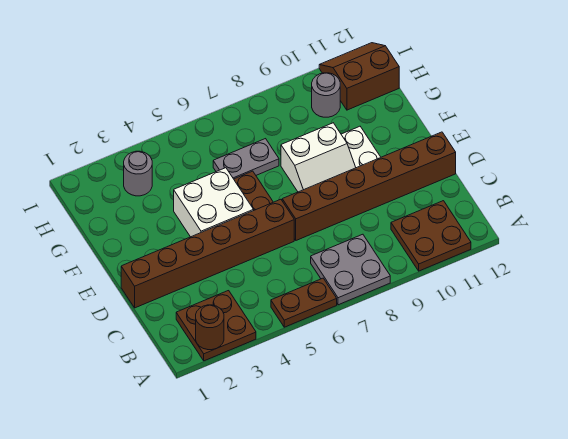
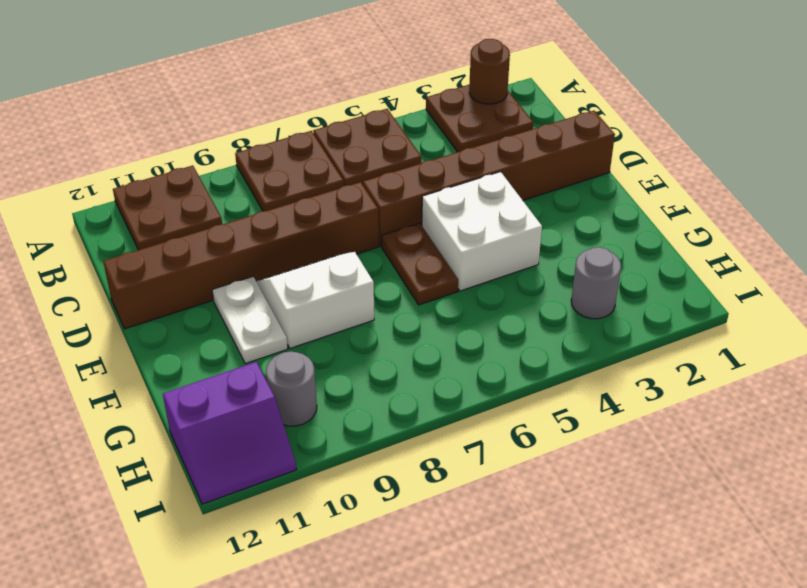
brown 1x2 plate [271,278,337,327] -> brown 2x2 plate [313,109,421,186]
grey 2x2 plate [311,234,390,305] -> brown 2x2 plate [235,131,344,211]
grey 1x2 plate [213,139,279,179] -> none
brown 2x2 slope [319,43,399,110] -> purple 2x2 slope [163,362,297,504]

